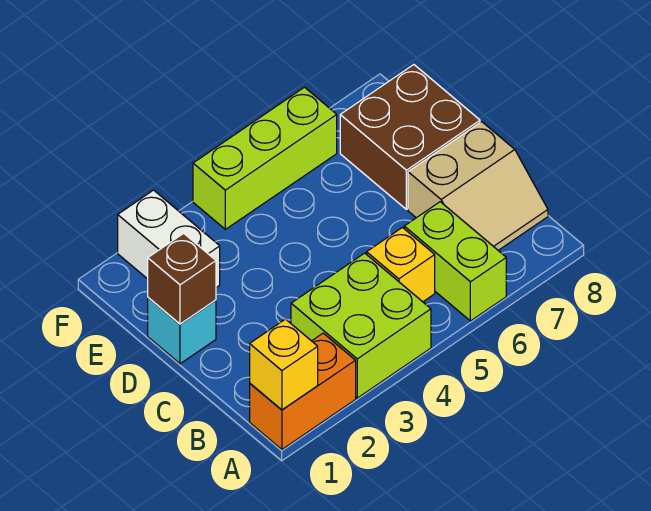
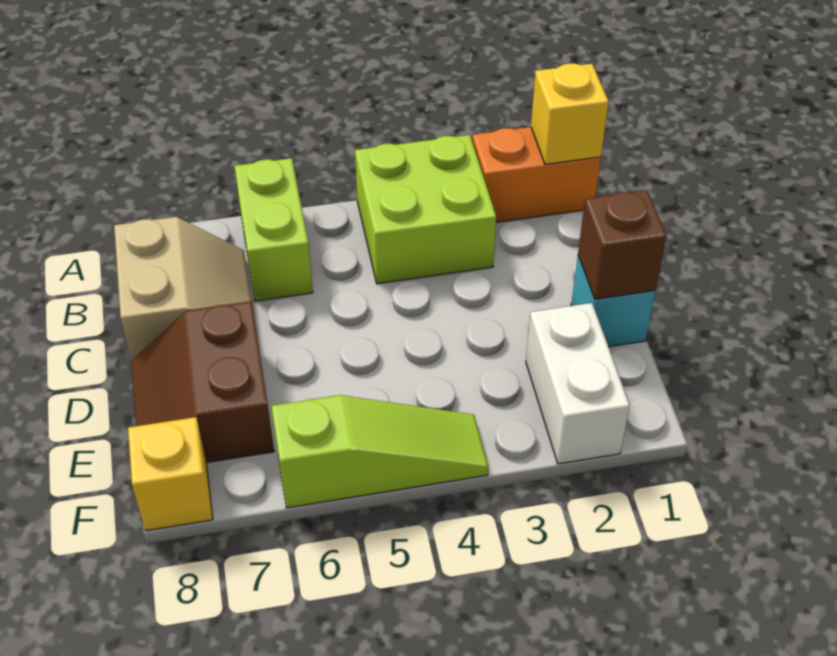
yellow 1x1 brick [367,228,435,302] -> yellow 1x1 brick moved to [128,417,213,531]
tan 2x2 slope [408,122,548,250] -> tan 2x2 slope turned to [114,217,251,360]
brown 2x2 brick [340,65,480,209] -> brown 2x2 slope [131,301,274,463]
lime 1x3 brick [193,87,337,229] -> lime 1x3 slope [271,395,488,508]

